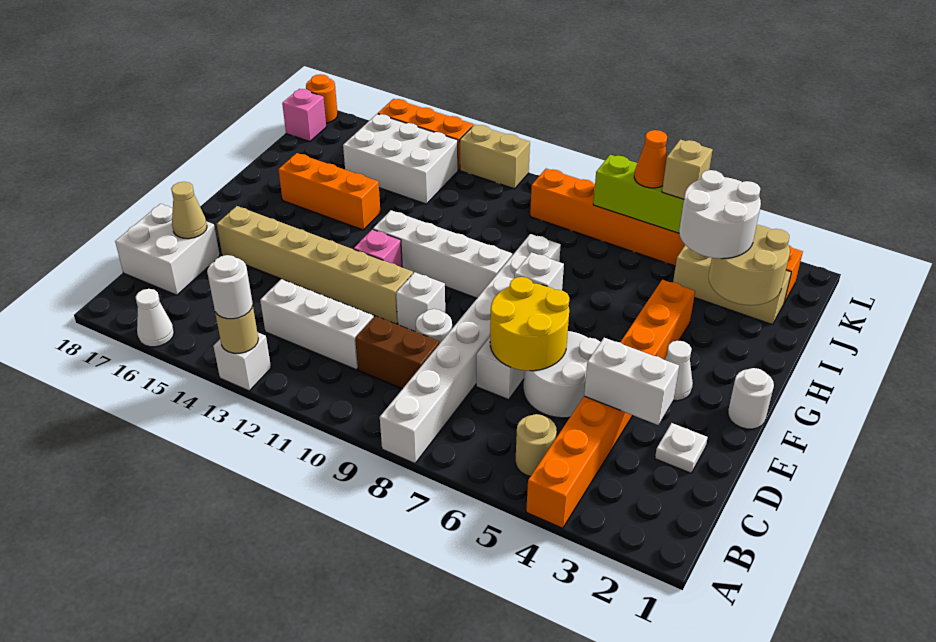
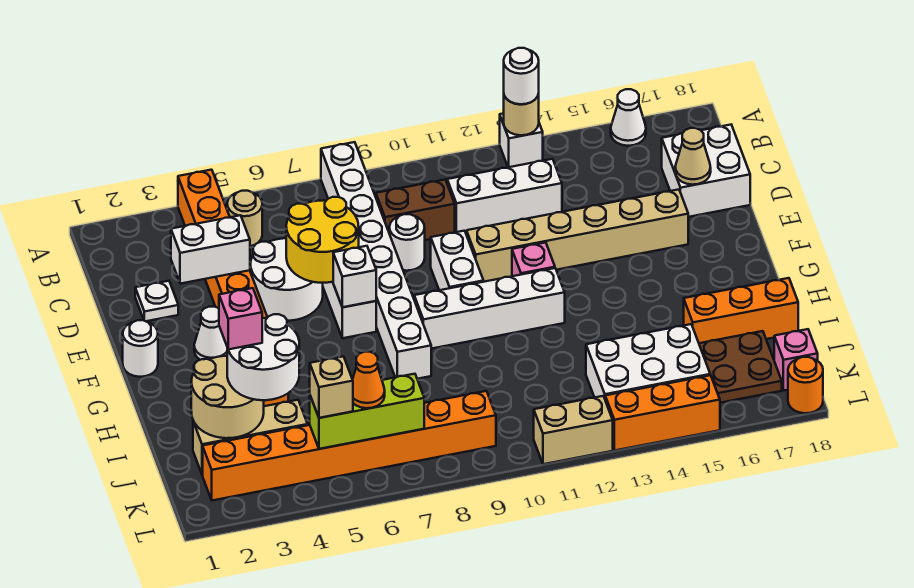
white 1x1 brick [396,272,445,332] -> white 1x2 brick [431,231,484,290]
orange 1x3 brick [278,153,380,230] -> orange 1x3 brick moved to [684,278,798,343]
none -> pink 1x1 brick [219,288,262,350]
none -> brown 2x2 plate [699,331,782,403]

